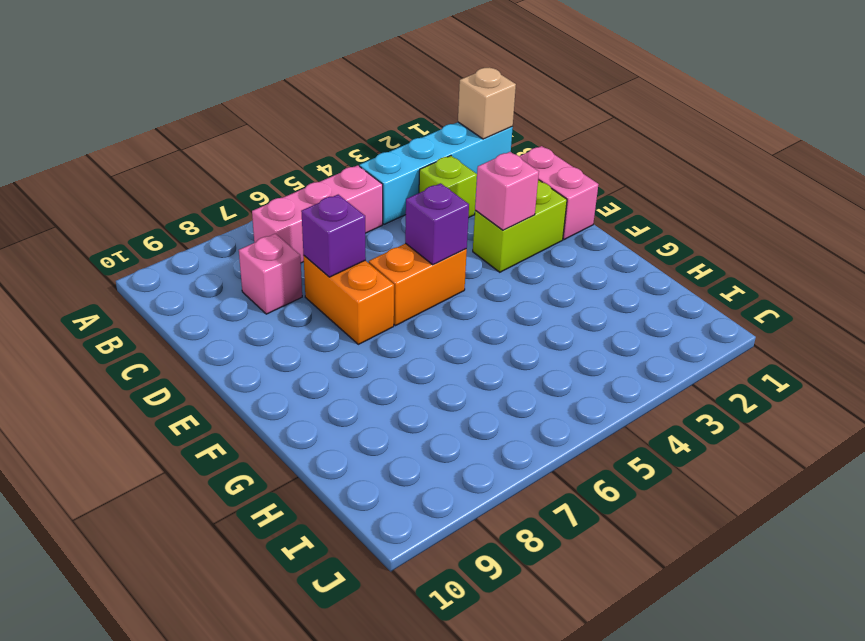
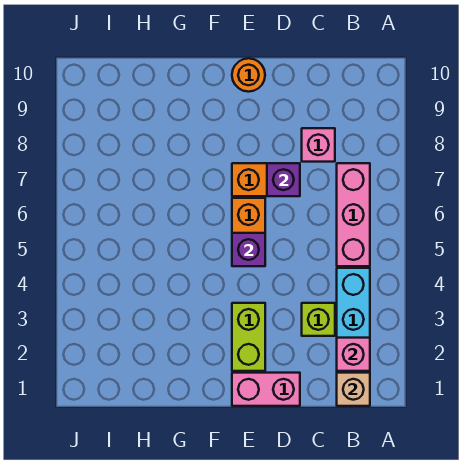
pink 1x1 brick [475,152,539,230] -> pink 1x1 brick moved to [337,338,370,371]
none -> orange 1x1 round brick [232,58,265,92]

